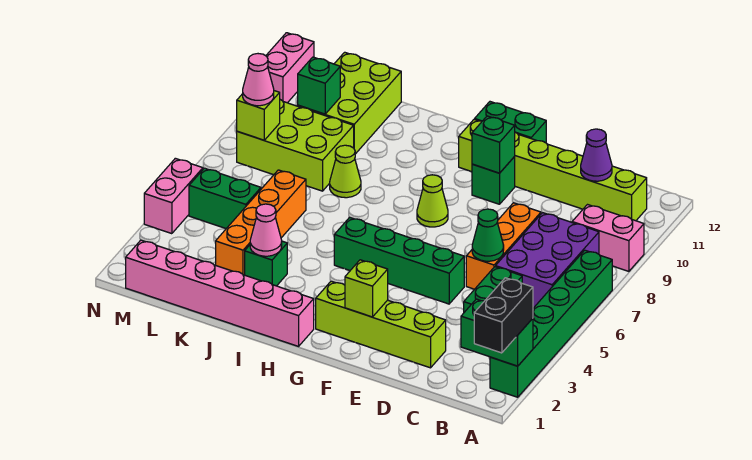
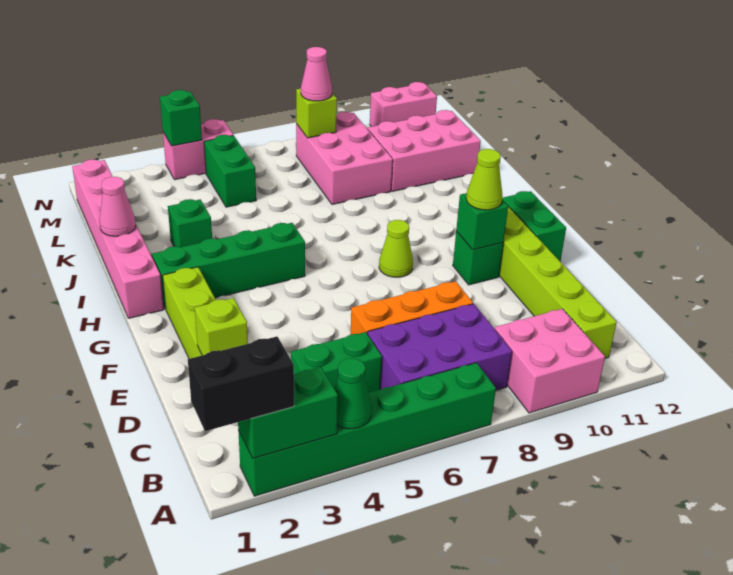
green 1x2 brick [461,299,533,366] -> green 1x2 brick turned to [238,367,338,458]
pink 1x2 brick [572,205,644,271] -> pink 2x2 brick [495,309,605,413]
purple 1x1 cone [581,129,612,181] -> none
green 1x1 cone [472,209,504,261] -> green 1x1 cone moved to [334,358,372,429]
green 1x4 brick [334,217,464,304] -> green 1x4 brick turned to [152,223,305,309]
lime 1x1 brick [345,260,388,317] -> lime 1x1 brick moved to [195,298,248,355]
pink 1x1 cone [250,204,282,256] -> pink 1x1 cone moved to [99,177,136,236]
lime 1x1 cone [330,145,361,198] -> lime 1x1 cone moved to [466,149,502,210]
orange 1x4 brick [216,170,306,275] -> none
lime 2x3 brick [237,100,354,191] -> pink 2x3 brick [296,112,393,205]
lime 2x3 brick [298,52,401,154] -> pink 2x3 brick [368,110,481,191]
green 1x1 brick [298,57,340,114] -> green 1x1 brick moved to [160,90,202,146]

